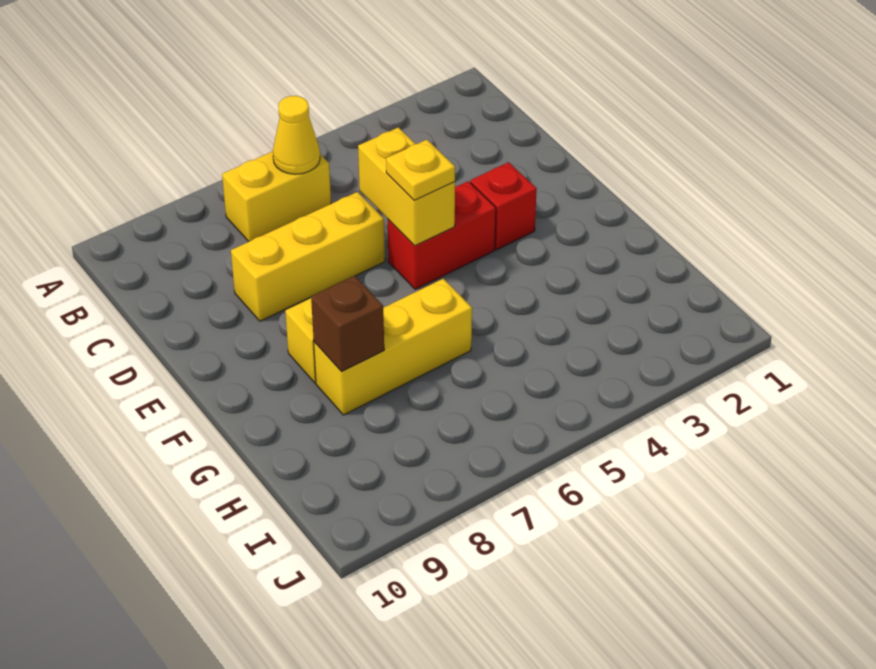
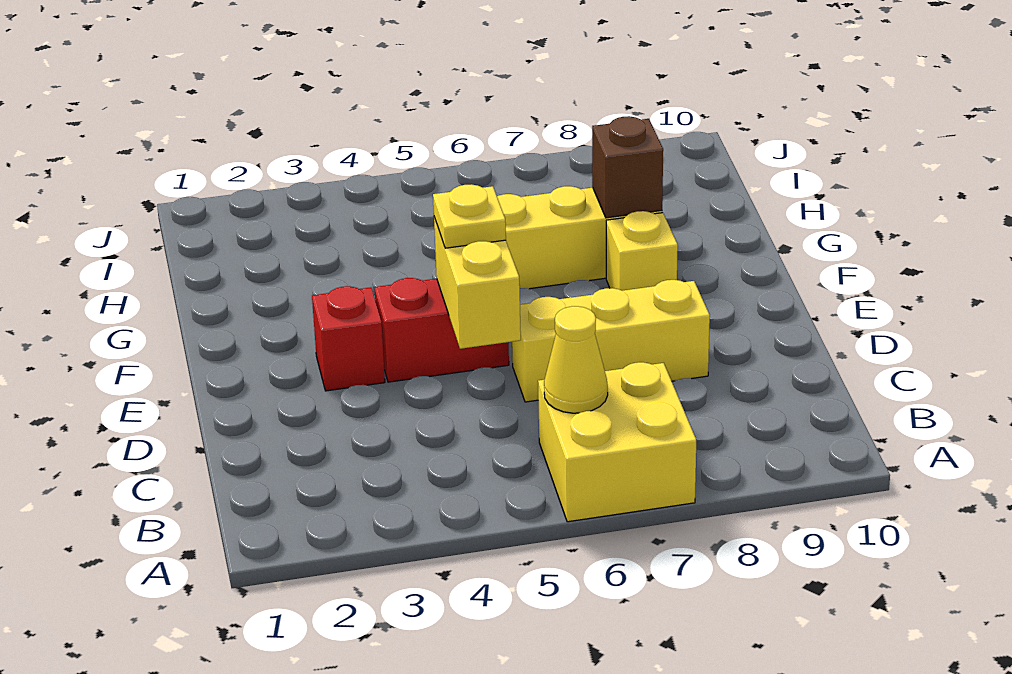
yellow 1x2 brick [222,151,331,241] -> yellow 2x2 brick [538,362,696,522]

